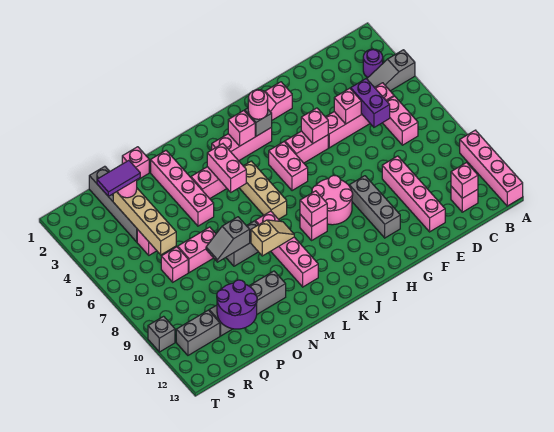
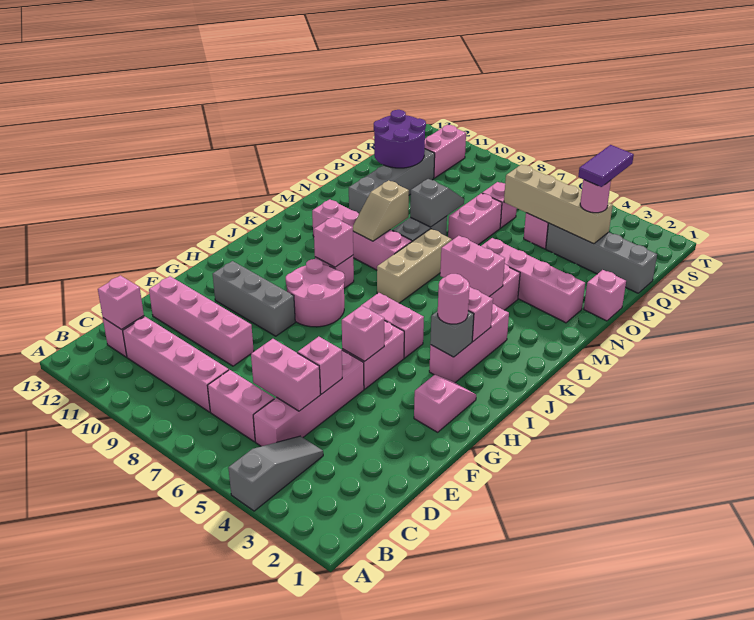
pink 1x4 brick [460,130,523,206] -> pink 1x4 brick moved to [123,317,229,412]
purple 1x1 round brick [363,49,383,77] -> none
purple 1x2 brick [351,79,390,127] -> pink 1x2 brick [251,339,320,411]
tan 1x3 brick [240,161,287,219] -> tan 1x3 brick turned to [377,229,452,303]
grey 1x2 brick [176,310,220,355] -> pink 1x2 brick [425,125,466,178]
grey 1x1 brick [148,316,175,352] -> none

